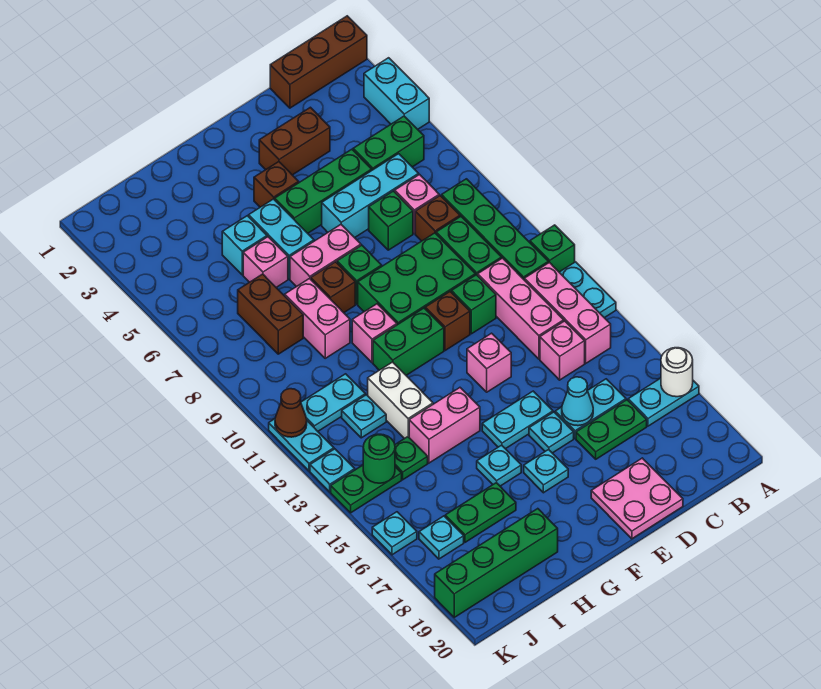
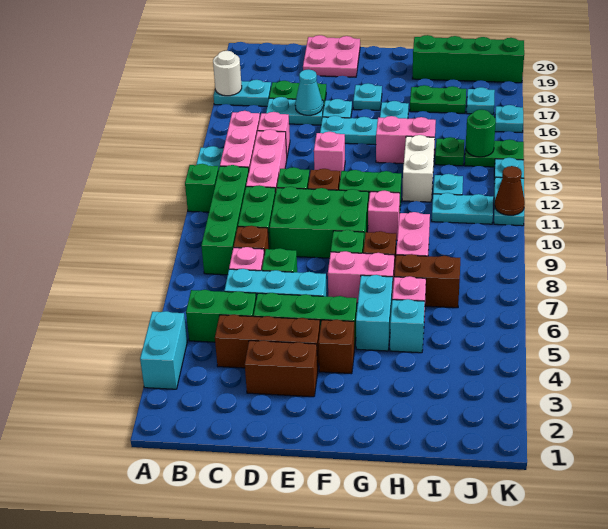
brown 1x3 brick [270,16,367,108] -> brown 1x3 brick moved to [215,315,320,370]
brown 1x2 brick [238,274,303,354] -> brown 1x2 brick turned to [394,254,460,308]

